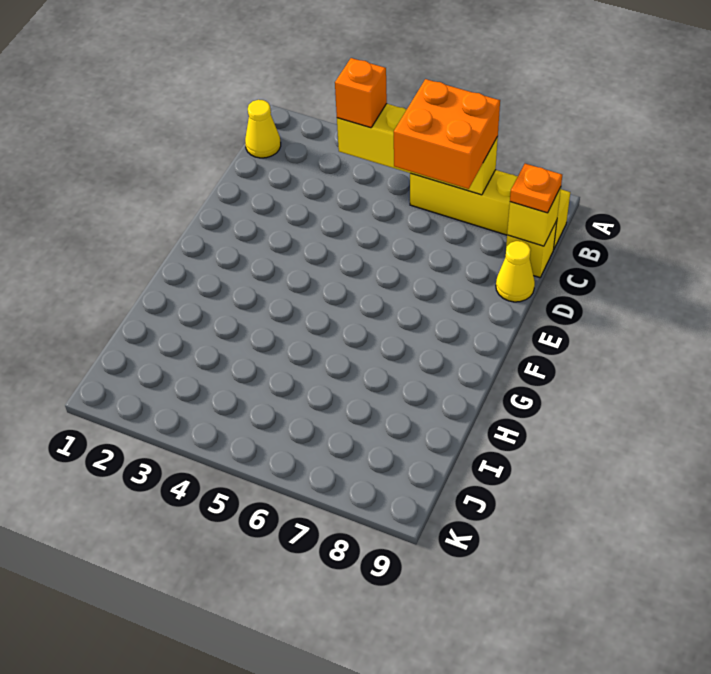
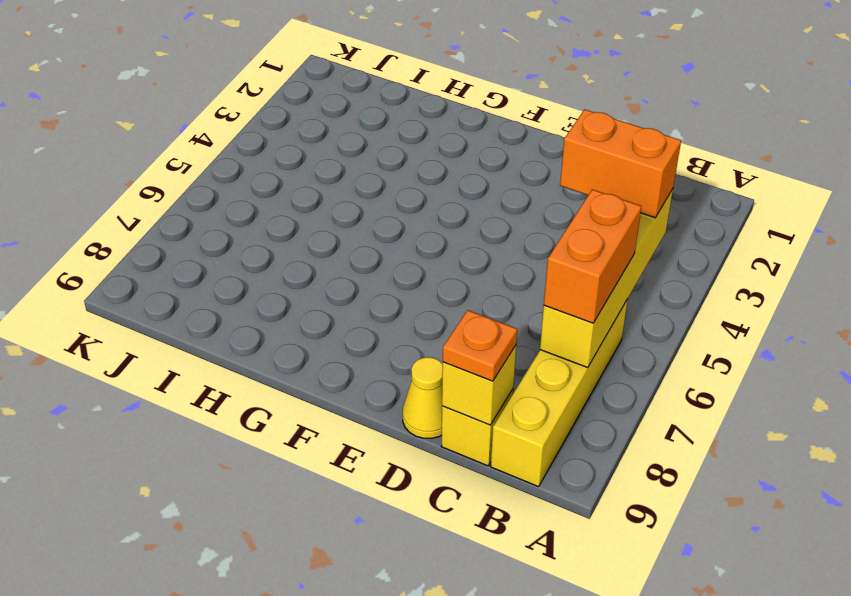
yellow 1x1 cone [245,100,281,158] -> none
orange 1x1 brick [335,58,387,128] -> orange 1x2 brick [560,109,681,218]
orange 2x2 brick [394,79,500,189] -> orange 1x2 brick [544,189,642,323]

